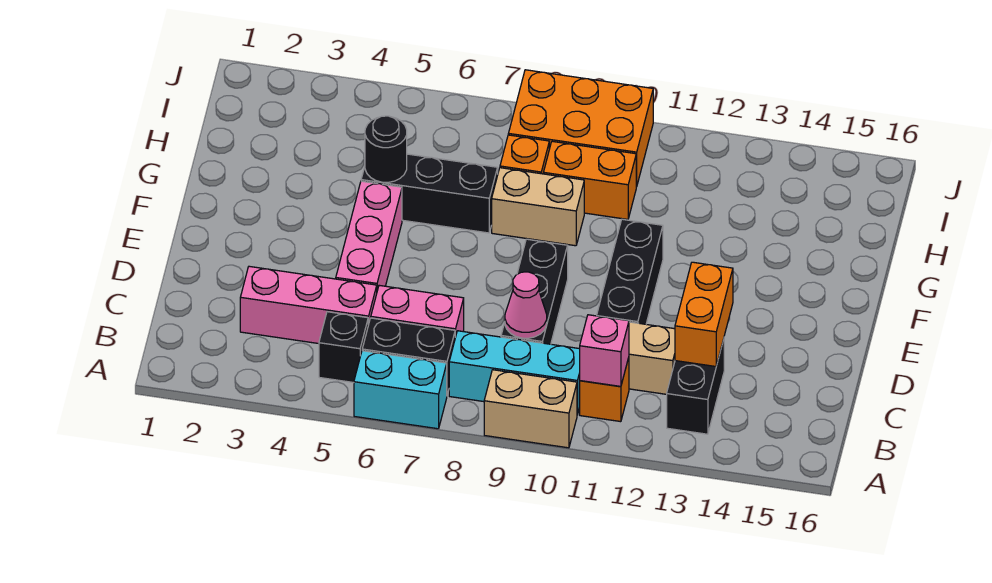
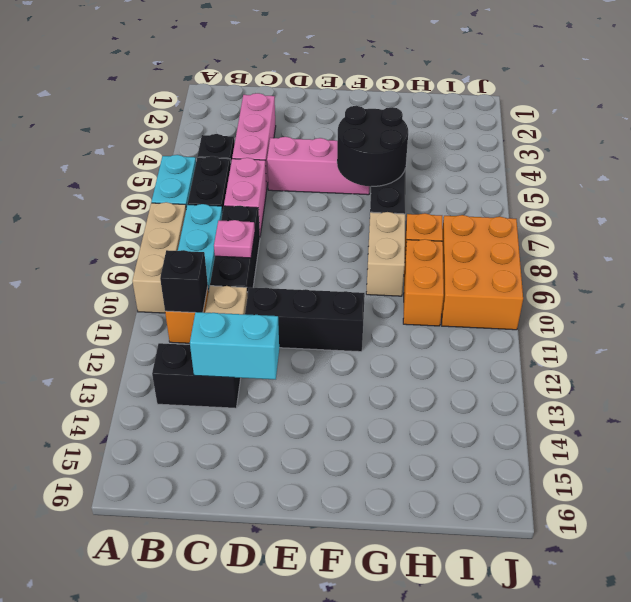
tan 1x2 brick [484,370,577,448] -> tan 1x3 brick [132,202,186,313]
pink 1x1 brick [580,315,629,386] -> black 1x1 brick [160,250,208,312]
black 1x3 brick [501,239,568,344] -> black 1x3 brick turned to [210,206,260,296]
pink 1x1 cone [505,272,547,338] -> pink 1x1 plate [214,220,255,258]
orange 1x2 brick [675,262,733,366] -> cyan 1x2 brick [190,312,279,380]
black 1x1 round brick [365,116,407,182] -> black 2x2 round brick [337,106,408,186]

